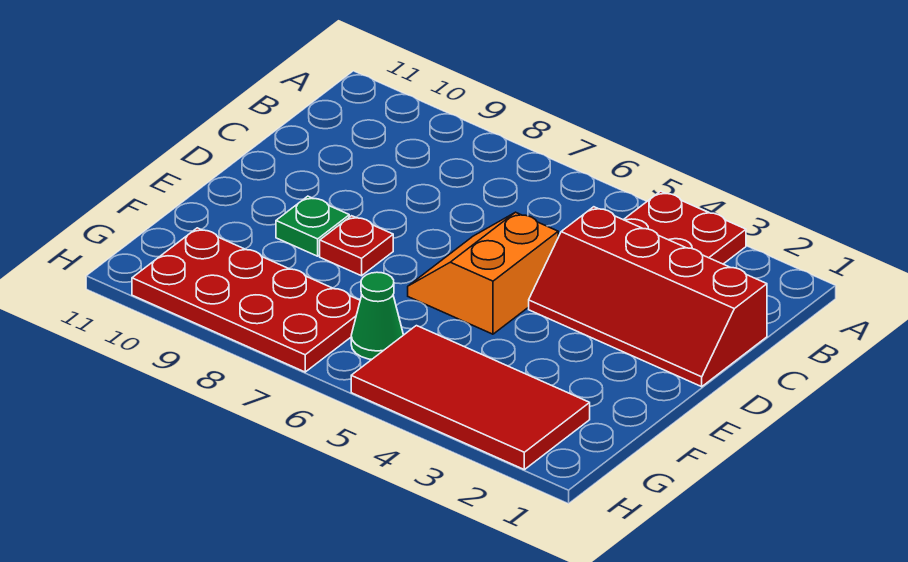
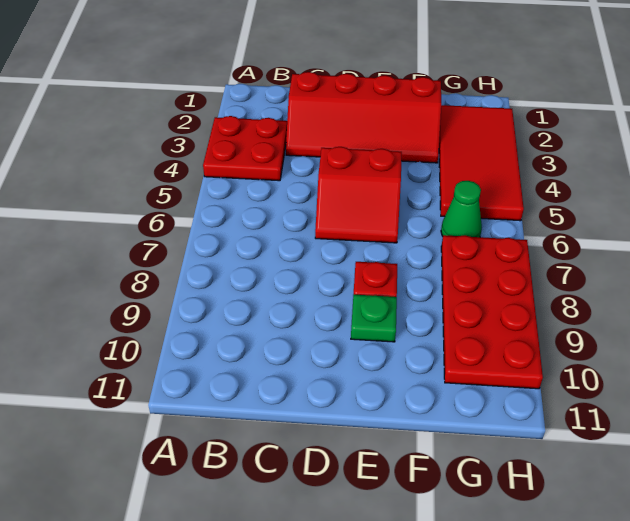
red 2x4 slope [529,207,767,387] -> red 2x4 slope turned to [286,72,441,163]
orange 2x2 slope [408,212,558,334] -> red 2x2 slope [315,147,402,243]

